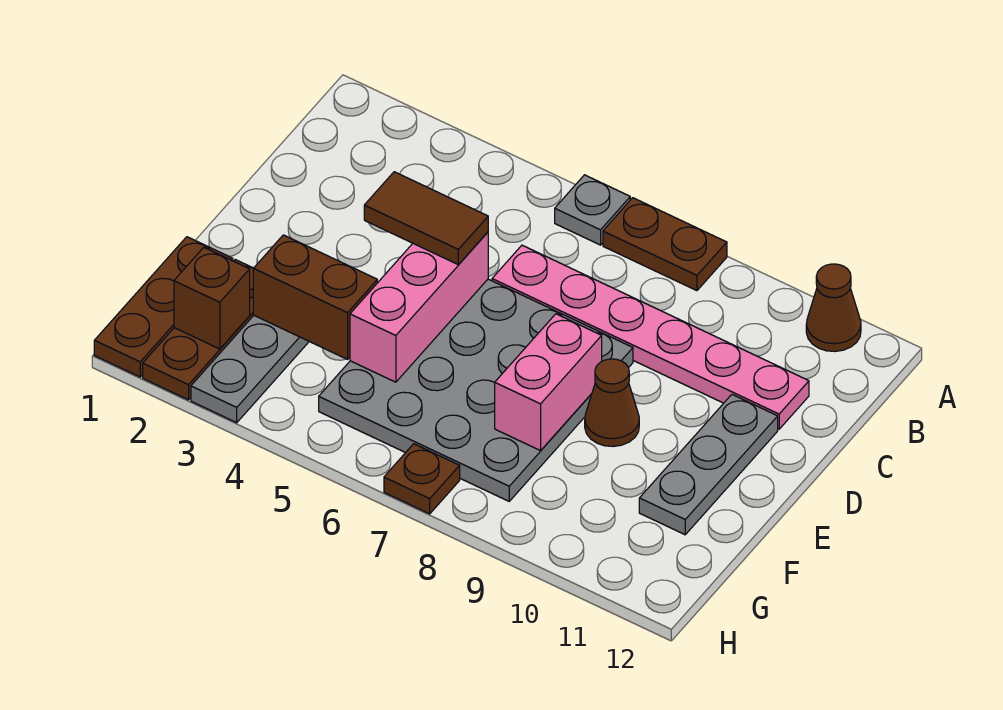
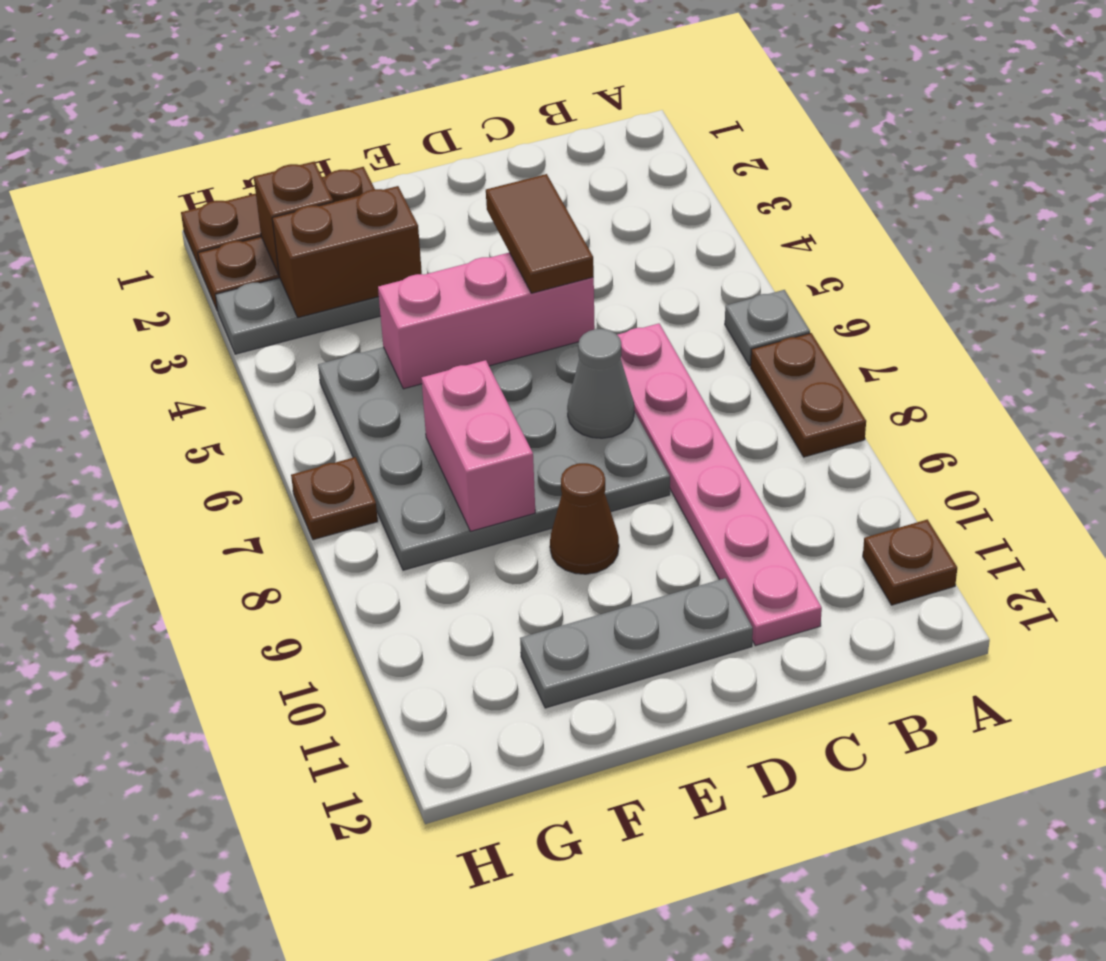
brown 1x1 cone [806,264,861,351] -> brown 1x1 plate [863,519,957,605]
none -> grey 1x1 cone [567,329,634,438]
pink 1x2 brick [495,314,602,451] -> pink 1x2 brick turned to [421,360,535,531]
brown 1x2 brick [253,235,377,359] -> brown 1x2 brick turned to [272,186,422,318]

